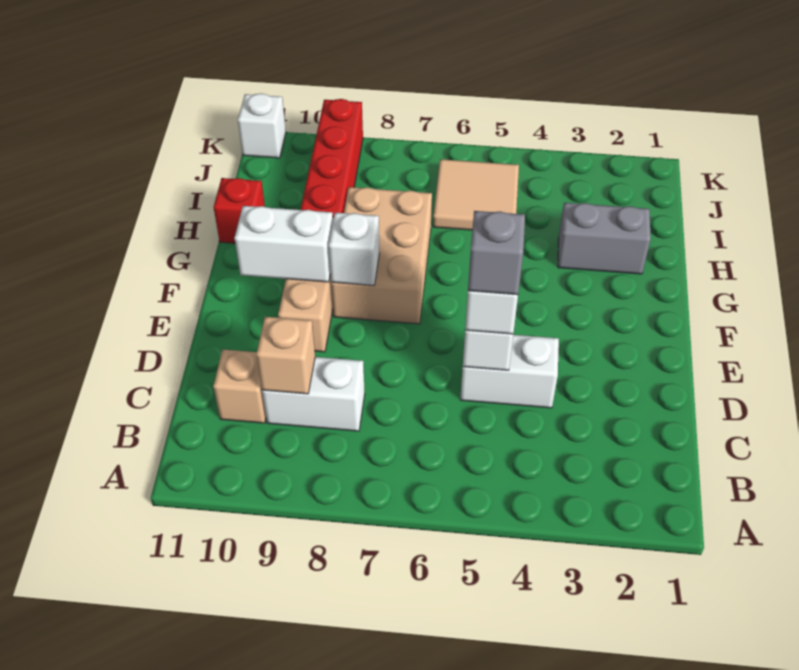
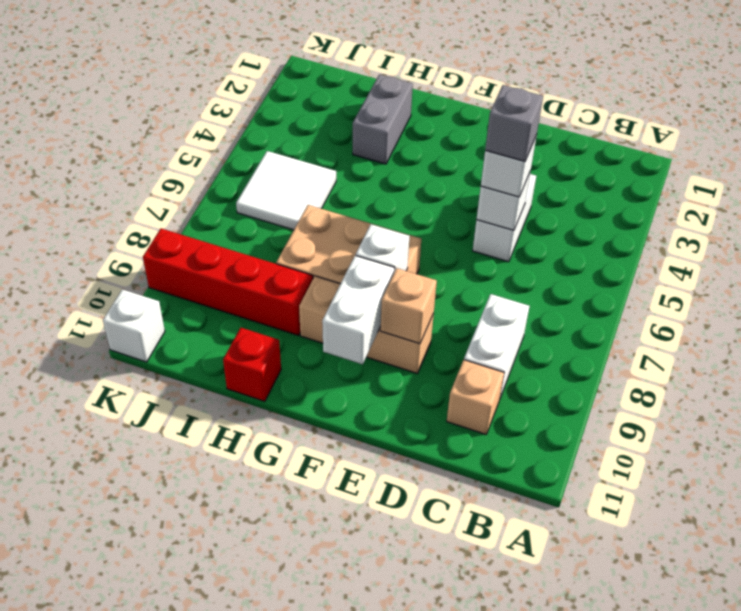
tan 1x1 brick [256,317,315,394] -> tan 1x1 brick moved to [381,268,437,344]
tan 2x2 tile [433,159,519,230] -> white 2x2 tile [236,151,336,230]

